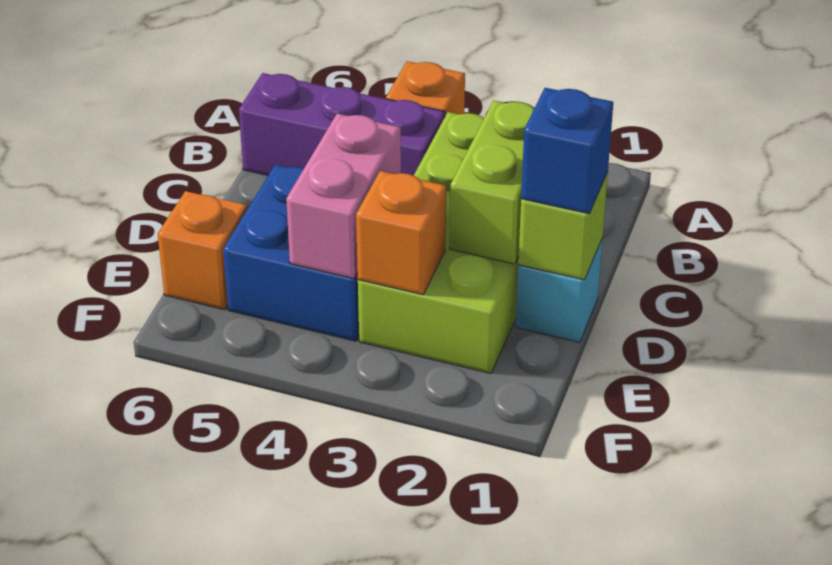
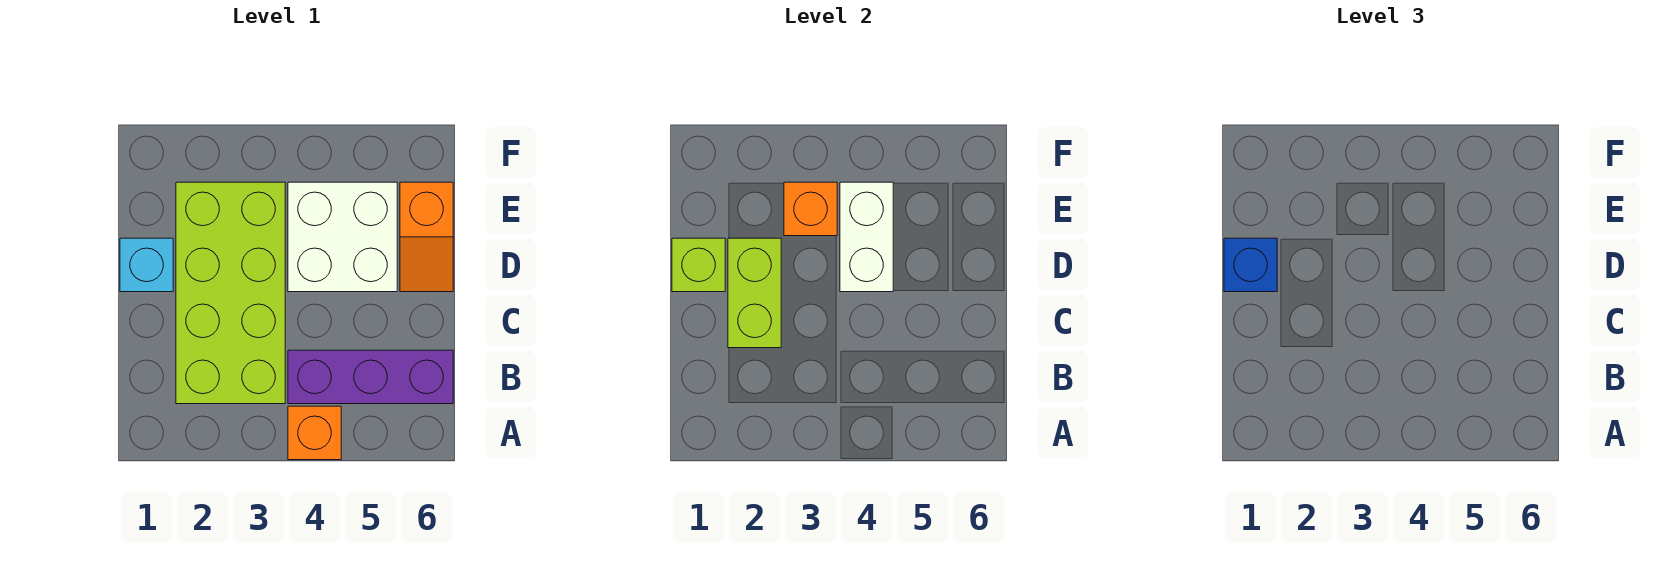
blue 2x2 brick [223,165,359,341] -> white 2x2 brick [288,182,397,292]
pink 1x2 brick [286,114,401,278] -> white 1x2 brick [840,182,893,292]

